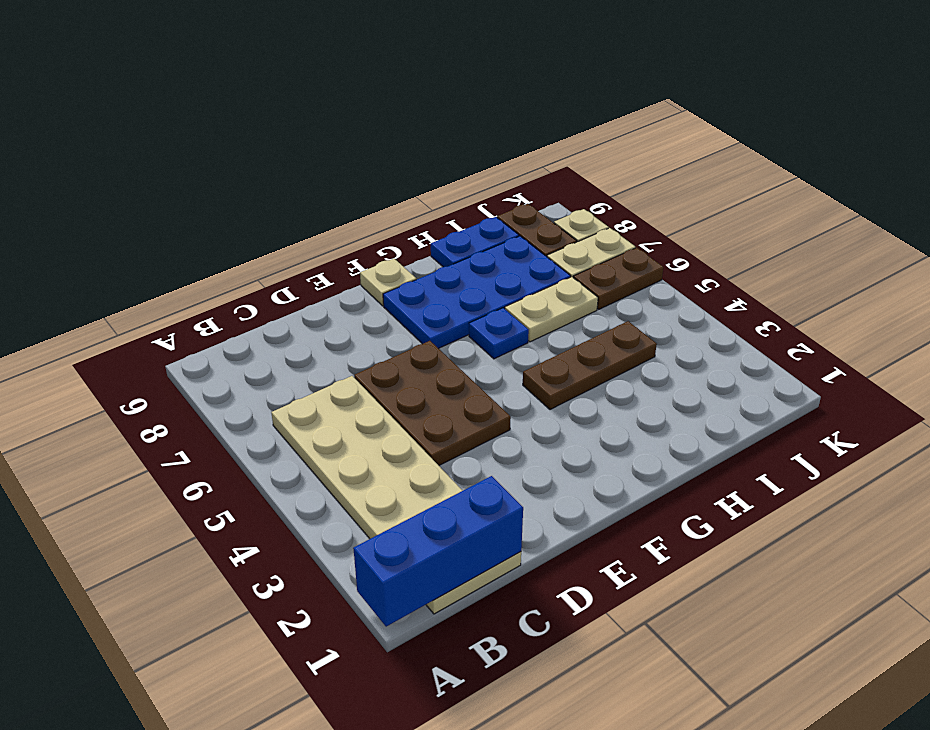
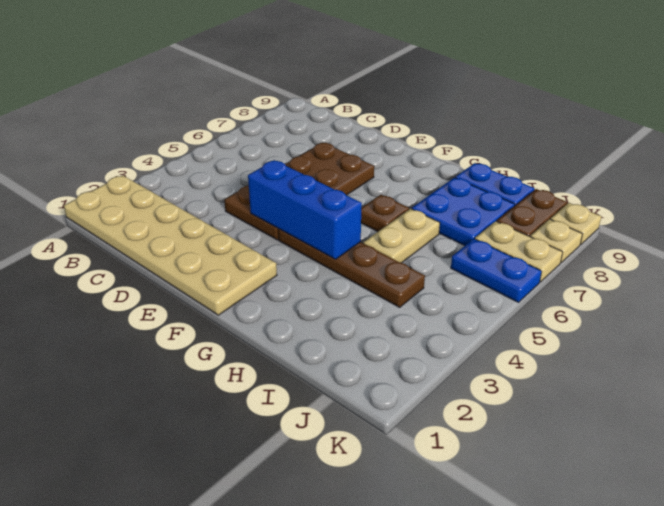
blue 1x3 brick [353,476,523,627] -> blue 1x3 brick moved to [248,160,362,259]
tan 2x6 plate [271,376,521,614] -> tan 2x6 plate turned to [64,175,277,315]
brown 2x3 plate [354,341,511,465] -> brown 2x4 plate [224,143,374,240]
blue 2x4 plate [383,236,571,349] -> blue 2x2 plate [412,178,515,246]
tan 1x1 plate [360,259,416,306] -> tan 1x1 plate moved to [551,203,601,245]
brown 1x3 plate [523,321,657,410] -> brown 1x4 plate [278,229,425,307]
blue 1x1 plate [469,308,529,359] -> brown 1x1 plate [361,195,409,232]
tan 1x2 plate [505,277,598,342] -> tan 1x2 plate turned to [363,209,440,263]
brown 1x2 plate [573,248,663,309] -> blue 1x2 plate [451,239,542,302]

